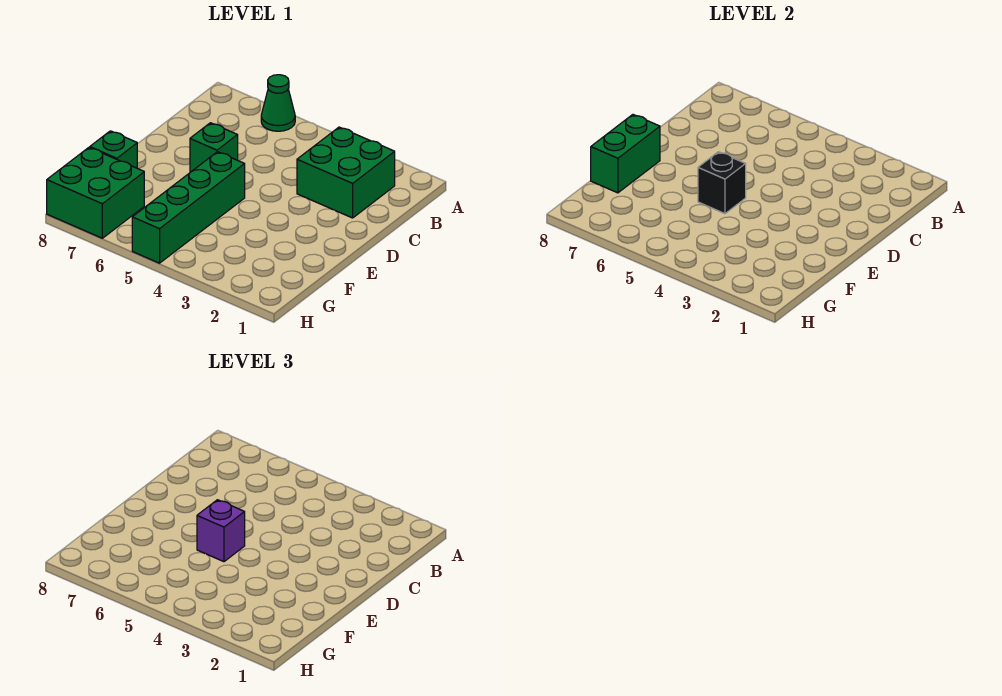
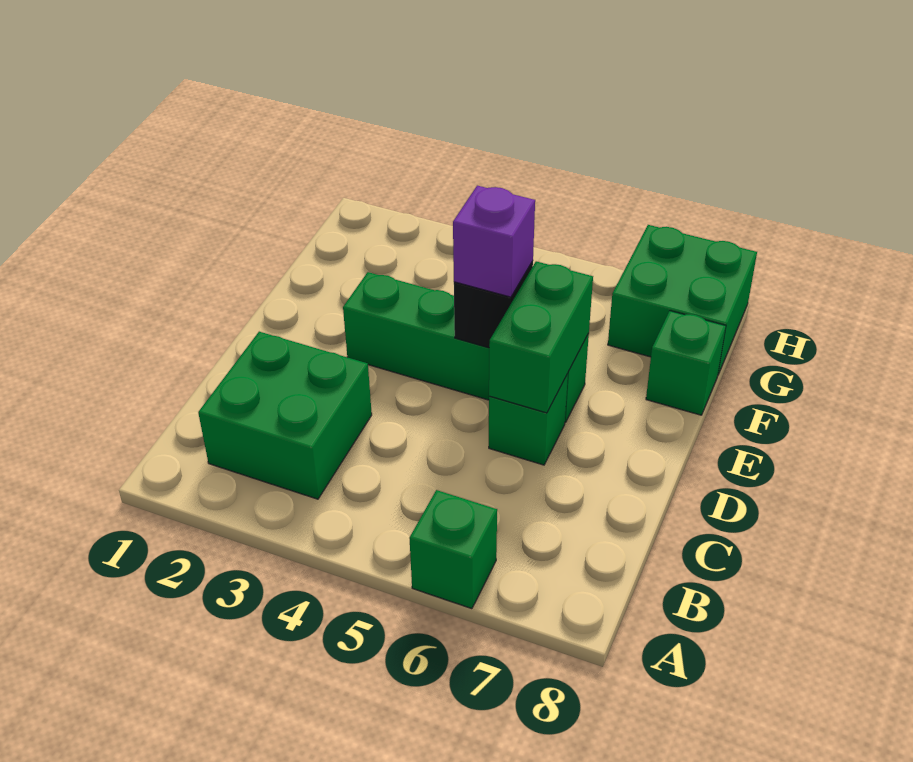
green 1x1 cone [261,75,295,131] -> green 1x1 brick [409,490,497,609]
green 1x4 brick [132,152,245,263] -> green 1x4 brick turned to [343,272,589,423]
green 1x2 brick [591,115,660,193] -> green 1x2 brick moved to [489,261,593,413]

